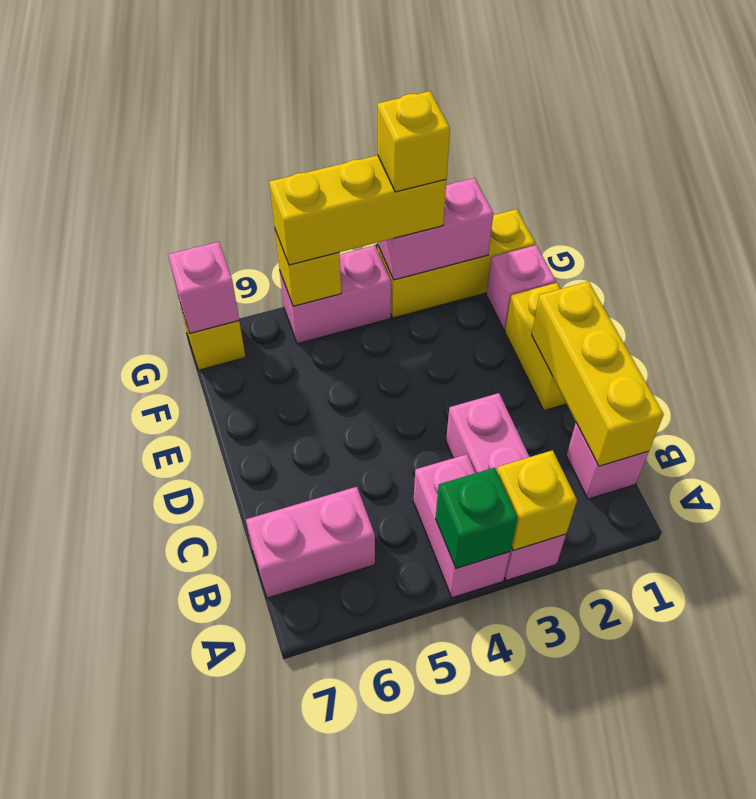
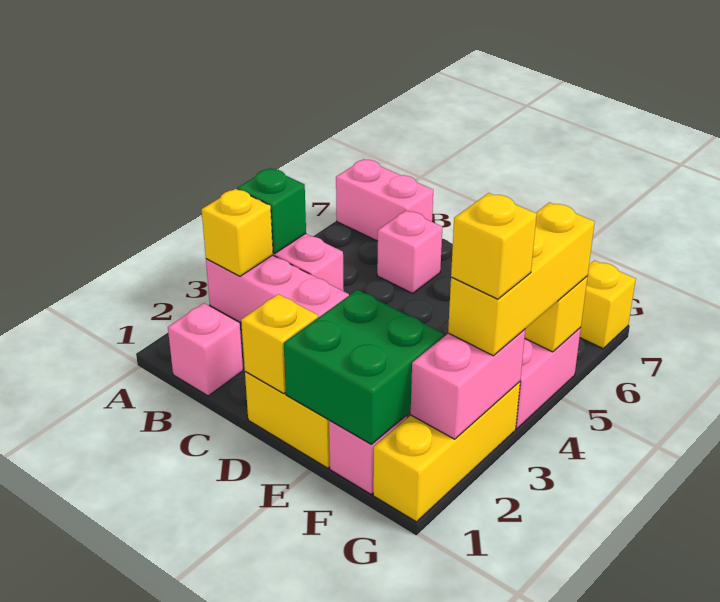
yellow 1x3 brick [532,281,664,466] -> yellow 1x1 brick [241,294,318,394]
pink 1x2 brick [246,487,375,598] -> pink 1x2 brick turned to [336,159,433,241]
none -> green 2x2 brick [284,290,444,444]
pink 1x1 brick [168,242,239,334] -> pink 1x1 brick moved to [377,210,442,293]

